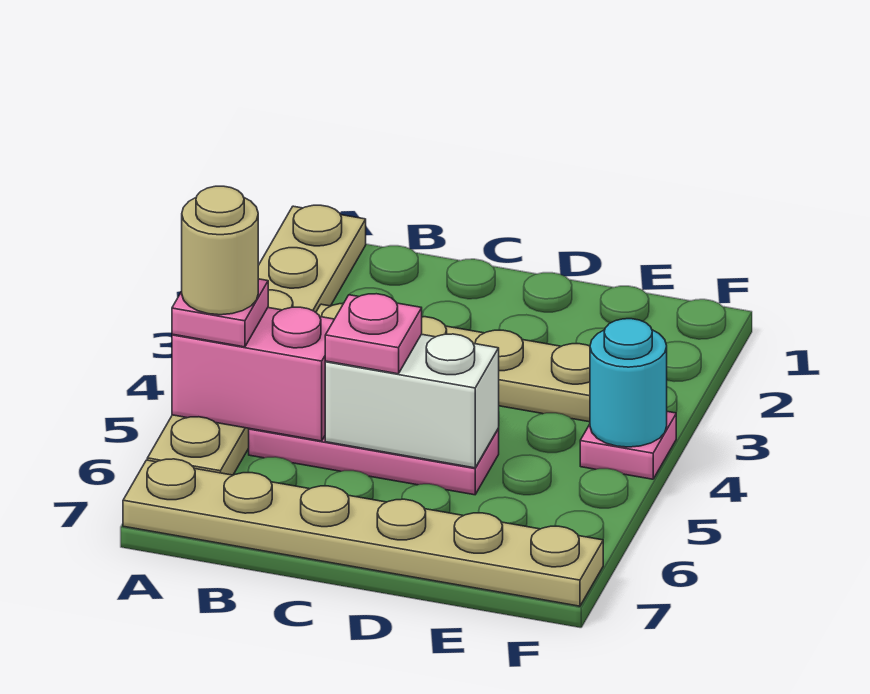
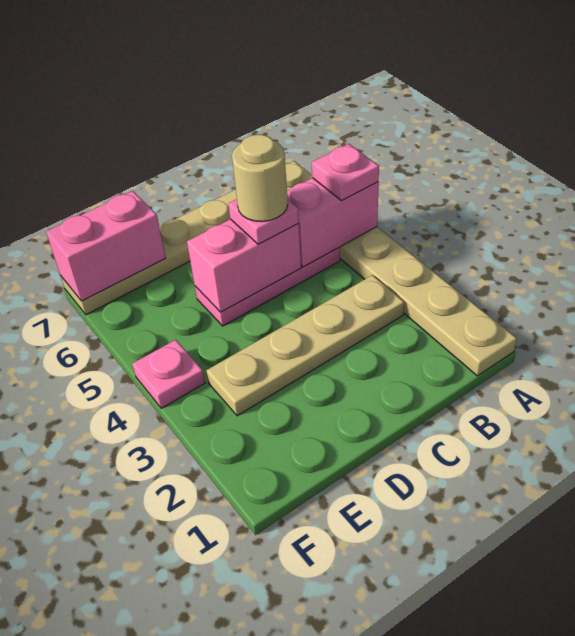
tan 1x1 round brick [182,186,258,315] -> tan 1x1 round brick moved to [232,135,288,222]
white 1x2 brick [325,334,499,468] -> pink 1x2 brick [187,219,301,312]
none -> pink 1x2 brick [46,191,166,301]
cyan 1x1 round brick [590,319,667,447] -> none

